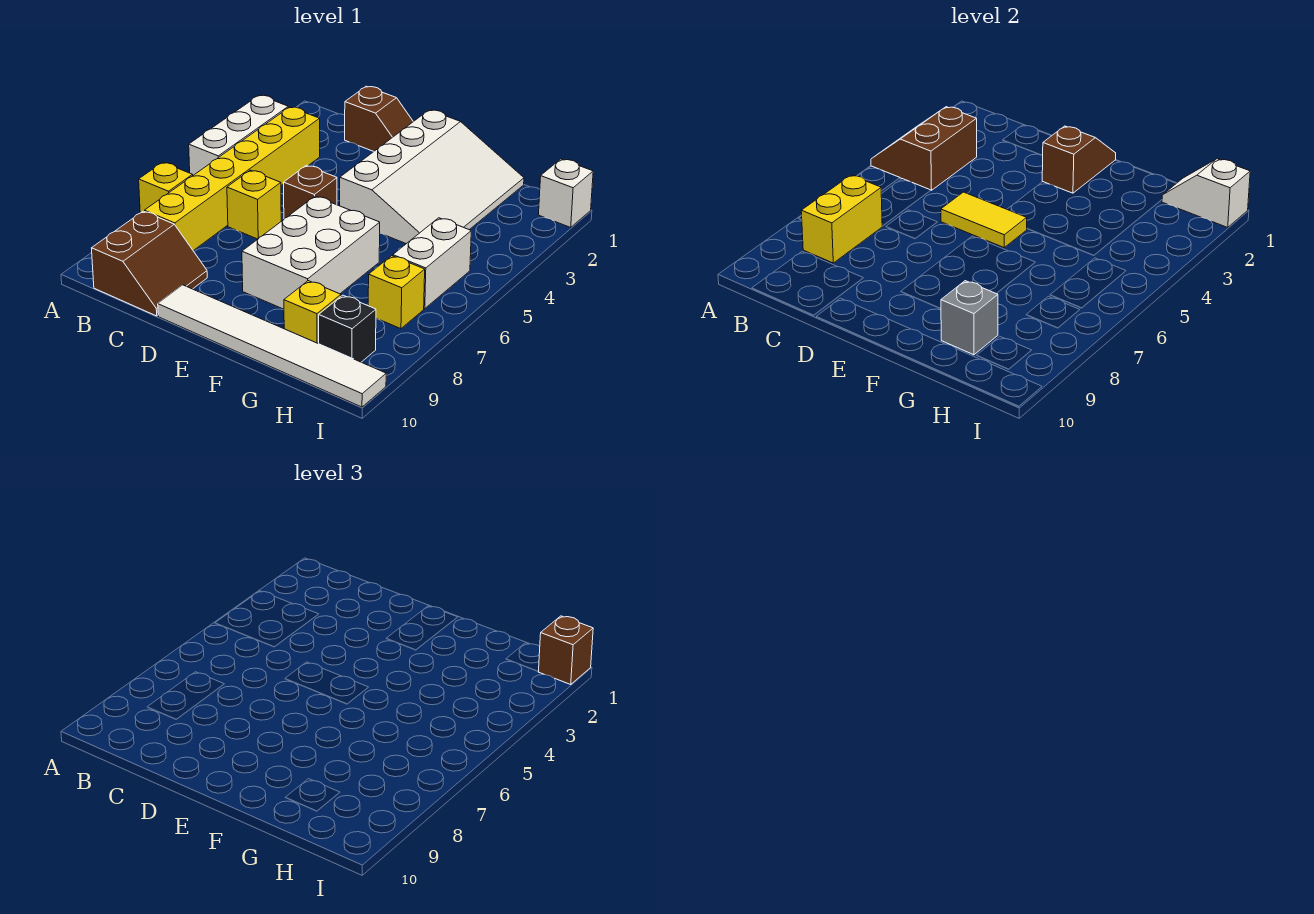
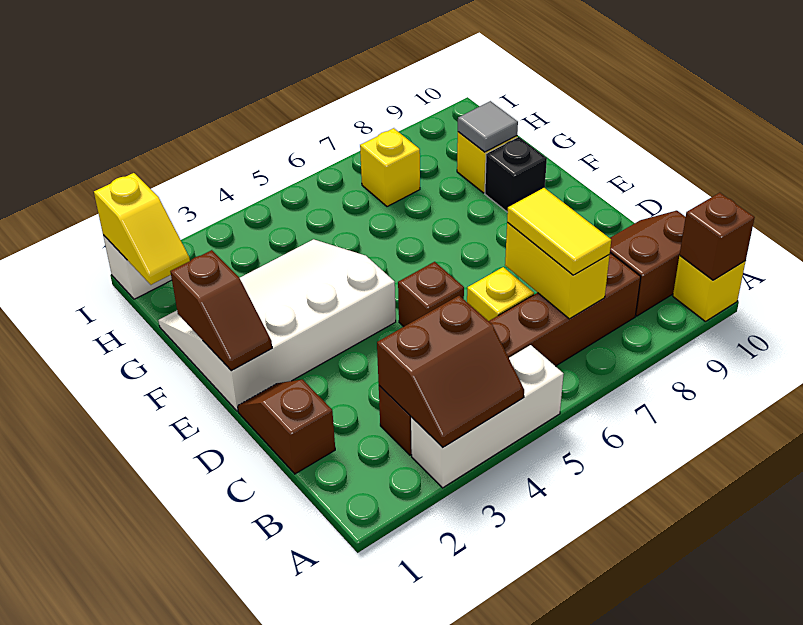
yellow 1x1 brick [139,162,193,213] -> yellow 1x1 brick moved to [673,256,746,321]
yellow 1x6 brick [144,107,320,251] -> brown 1x6 brick [379,253,641,455]
yellow 1x2 brick [801,175,882,263] -> yellow 1x2 brick turned to [505,223,610,319]
yellow 1x2 tile [941,192,1027,247] -> yellow 1x2 tile moved to [507,188,611,275]
white 1x6 tile [158,285,386,407] -> none
brown 1x2 slope [1042,126,1116,193] -> brown 1x2 slope turned to [170,250,272,371]
white 2x3 brick [242,196,380,309] -> none
grey 1x1 brick [941,281,998,355] -> grey 1x1 tile [458,101,518,152]
white 1x2 slope [1162,159,1250,227] -> yellow 1x2 slope [94,173,190,285]
white 1x2 brick [393,218,471,309] -> none
black 1x1 brick [319,295,376,362] -> black 1x1 brick moved to [485,137,547,212]
brown 1x1 brick [538,616,593,684] -> brown 1x1 brick moved to [680,193,755,280]

